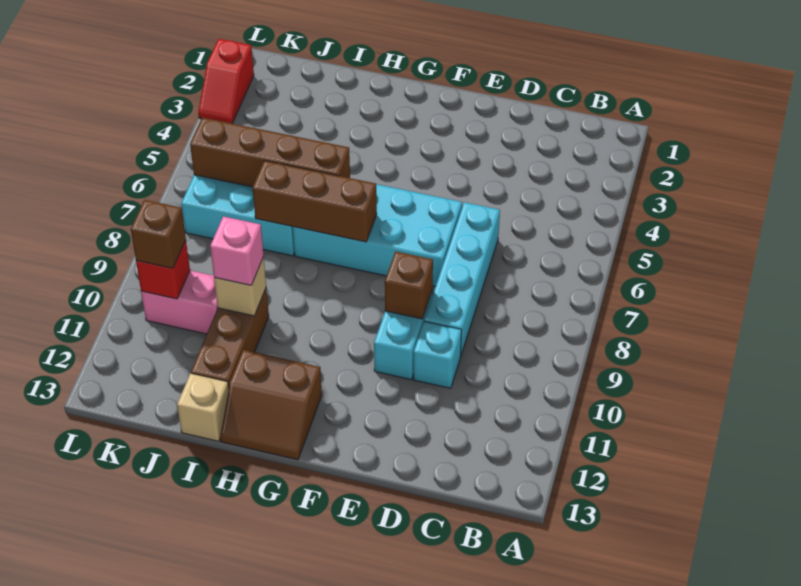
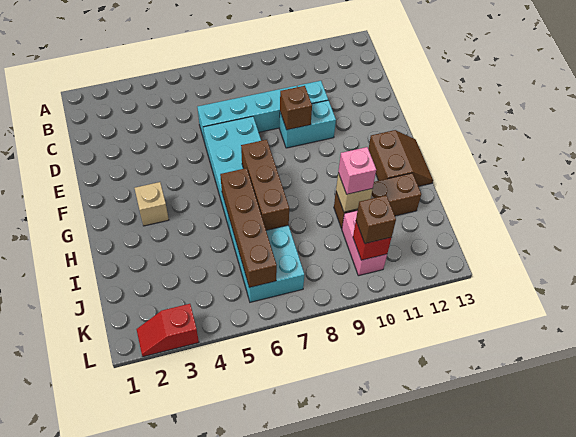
tan 1x1 brick [177,373,229,441] -> tan 1x1 brick moved to [135,182,169,226]
red 1x2 slope [198,39,254,123] -> red 1x2 slope turned to [136,304,199,357]

